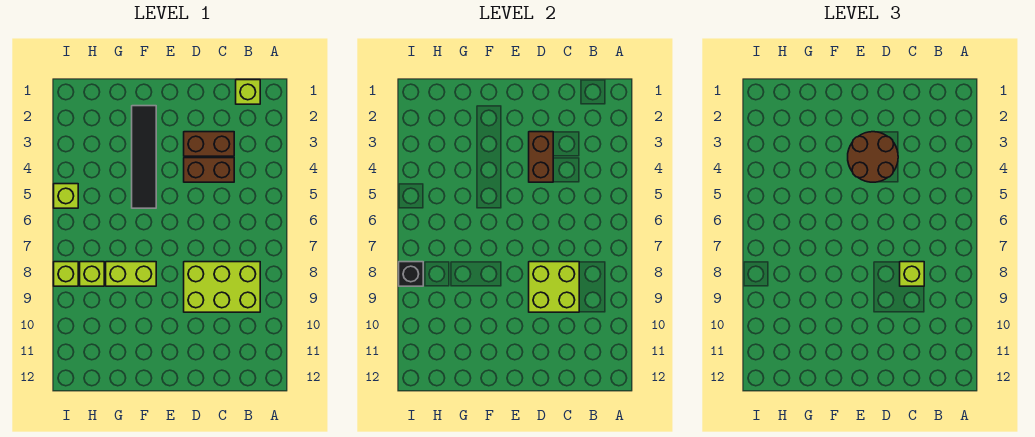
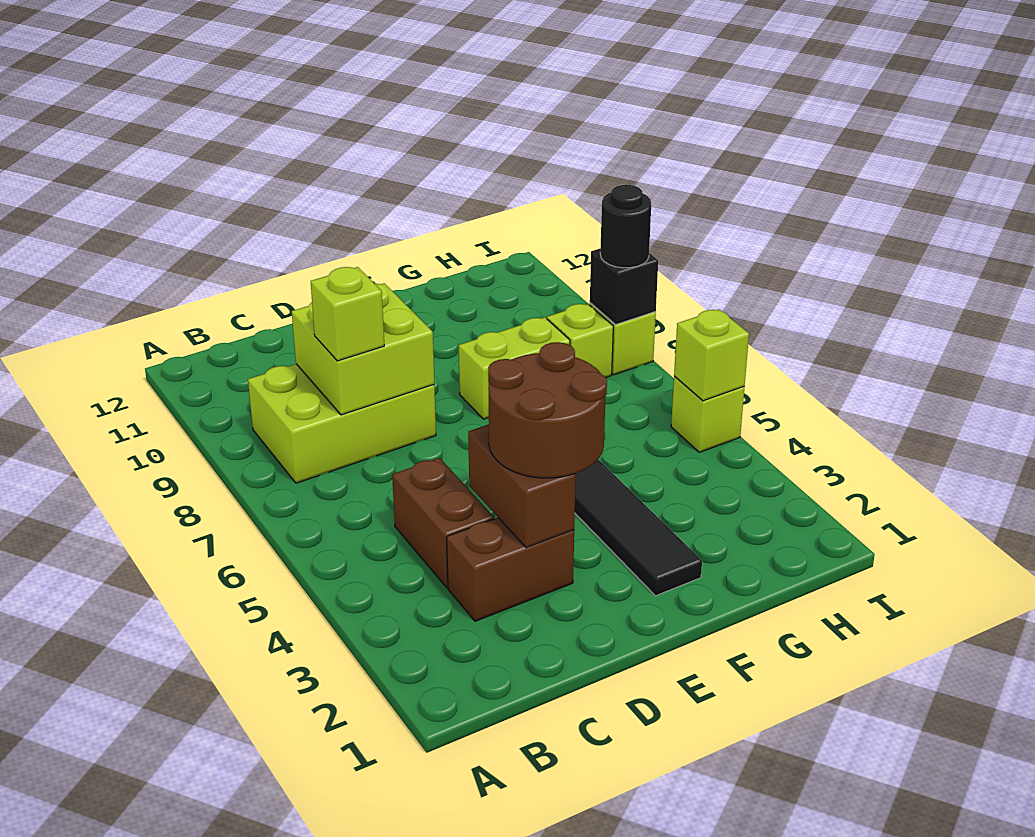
lime 1x1 brick [236,80,260,104] -> lime 1x1 brick moved to [674,309,749,401]
brown 1x2 brick [184,158,234,182] -> brown 1x2 brick turned to [392,458,494,588]
none -> black 1x1 round brick [600,185,651,268]

